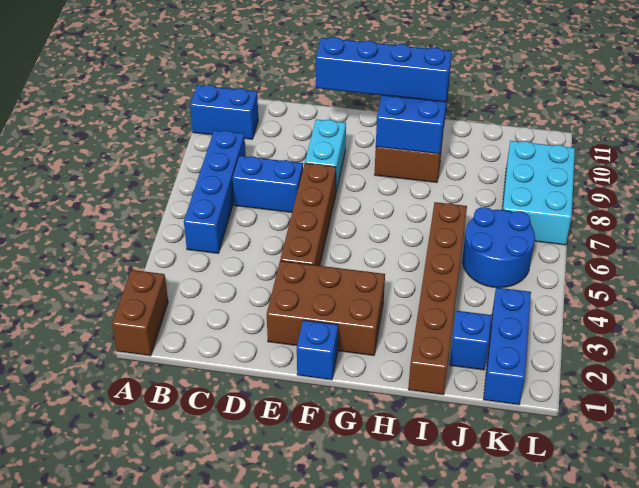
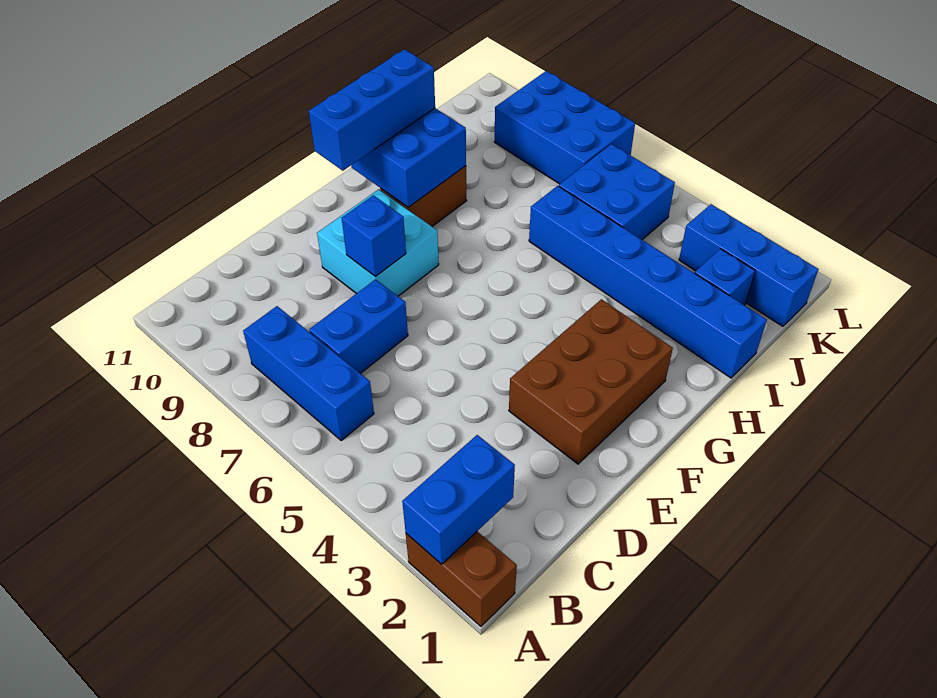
blue 1x2 brick [190,85,258,139] -> blue 1x2 brick moved to [402,435,515,564]
blue 1x4 brick [184,130,246,253] -> blue 1x3 brick [243,306,374,440]
brown 1x4 brick [280,163,336,266] -> none
cyan 1x2 brick [305,119,346,192] -> cyan 2x2 brick [317,189,439,296]
blue 1x4 brick [316,37,452,102] -> blue 1x3 brick [309,49,435,171]
blue 1x1 brick [297,320,338,380] -> blue 1x1 brick moved to [342,195,406,277]
brown 1x6 brick [408,202,467,395] -> blue 1x6 brick [529,186,767,378]
blue 2x2 round brick [462,207,535,288] -> blue 2x2 brick [559,144,675,239]
cyan 2x3 brick [502,141,575,245] -> blue 2x3 brick [494,71,635,184]

